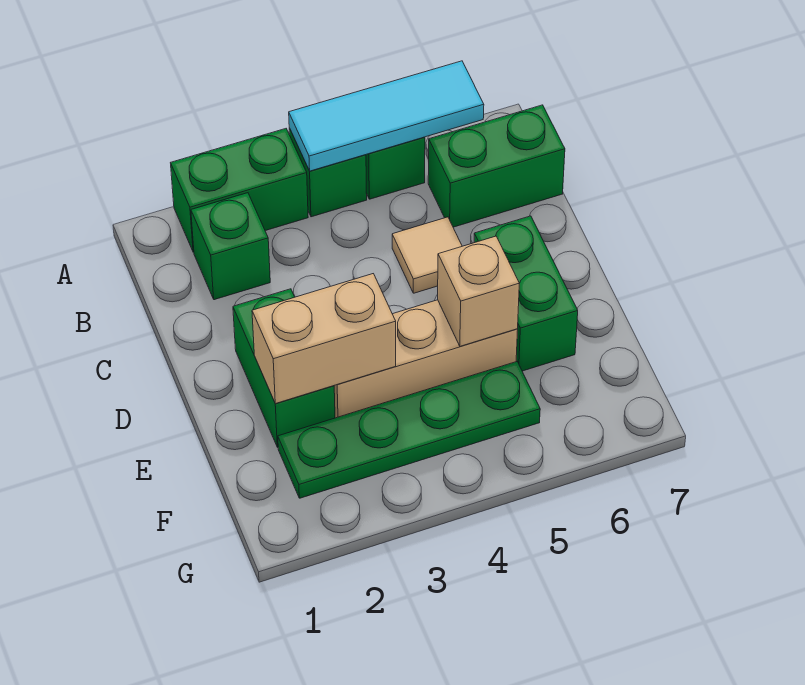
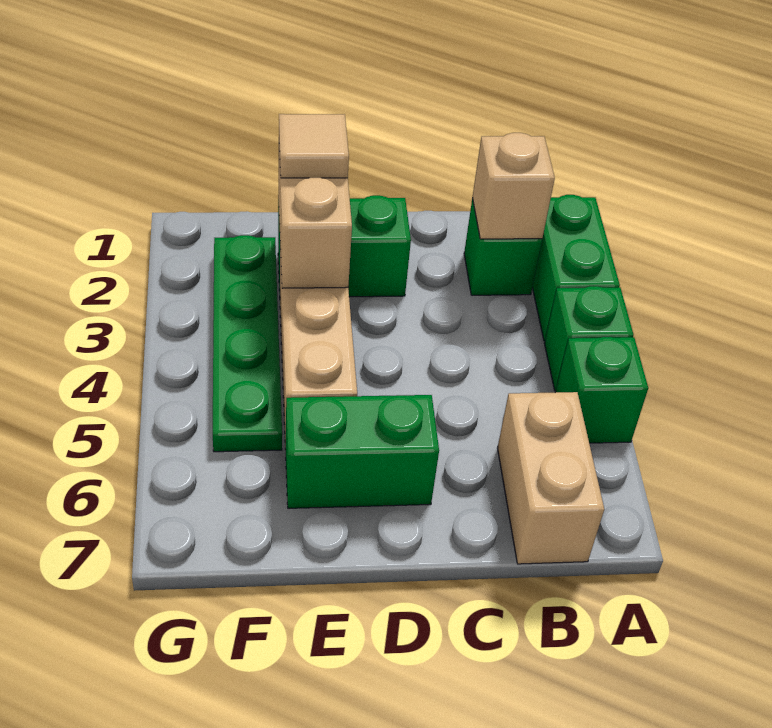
cyan 1x3 tile [289,61,484,171] -> none
green 1x2 brick [428,105,565,227] -> tan 1x2 brick [498,392,604,564]
tan 1x1 tile [392,217,462,293] -> tan 1x1 tile moved to [279,114,349,178]
tan 1x1 brick [438,236,519,346] -> tan 1x1 brick moved to [472,133,555,239]

